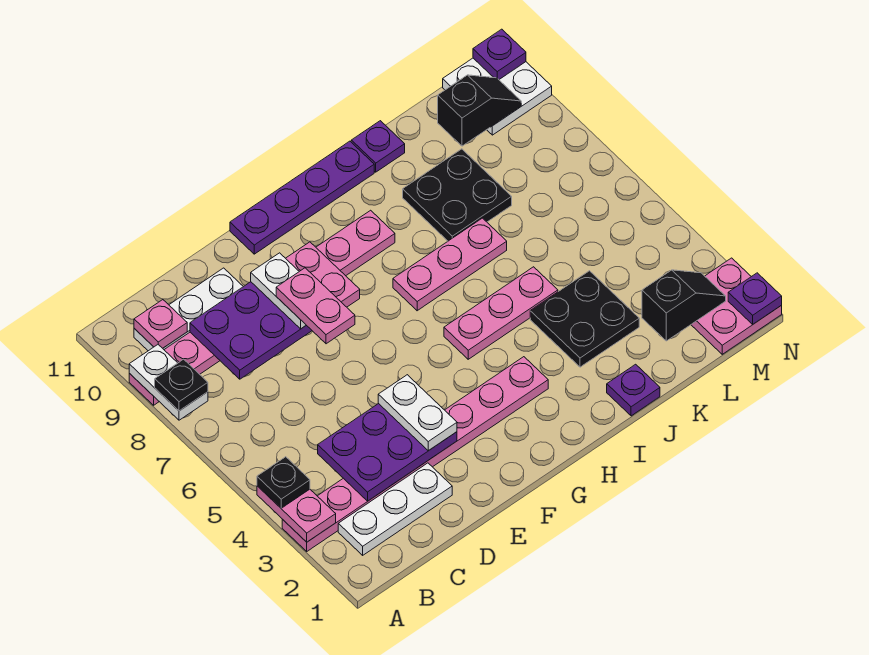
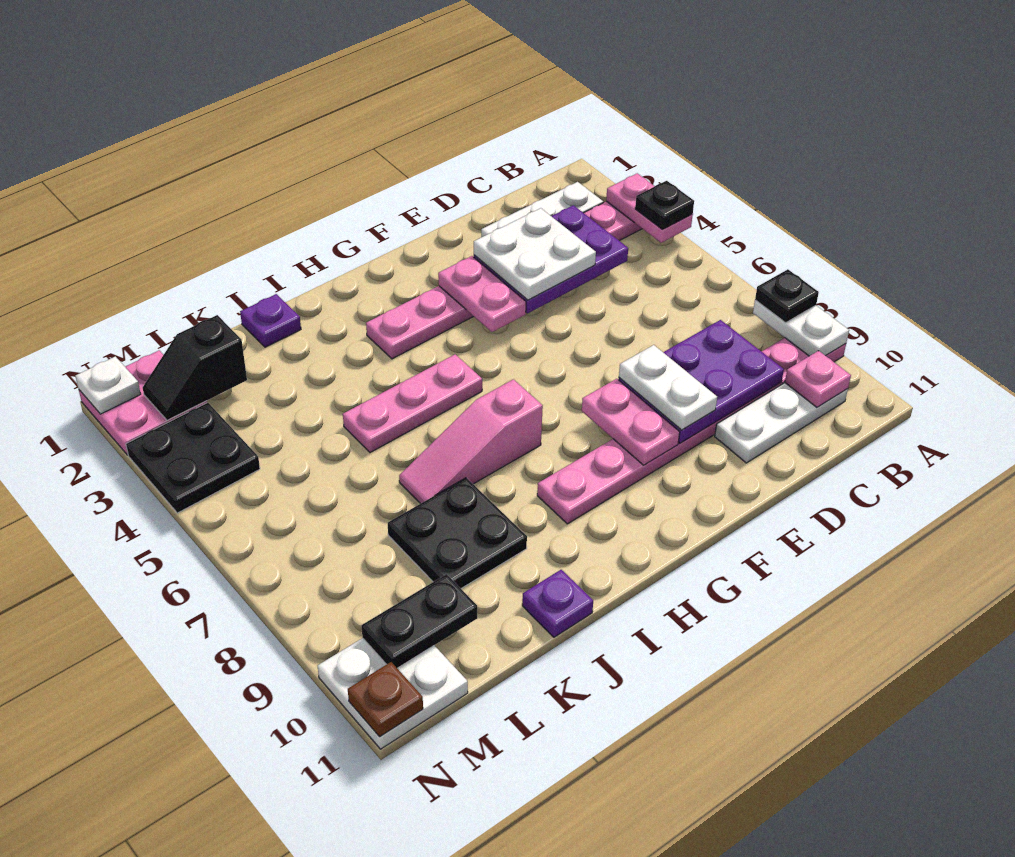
white 1x2 plate [378,375,457,451] -> white 2x2 plate [474,208,596,300]
pink 1x2 plate [276,268,355,344] -> pink 1x2 plate moved to [438,256,526,332]
purple 1x4 plate [230,141,374,254] -> none
pink 1x3 plate [393,218,507,311] -> pink 1x3 slope [399,379,543,504]
black 2x2 plate [530,271,639,367] -> black 2x2 plate moved to [126,403,260,513]
black 1x2 slope [438,75,521,146] -> black 1x2 plate [361,574,477,668]
purple 1x1 plate [728,273,782,324] -> white 1x1 plate [75,357,141,414]
purple 1x1 plate [473,29,526,79] -> brown 1x1 plate [348,662,423,737]

